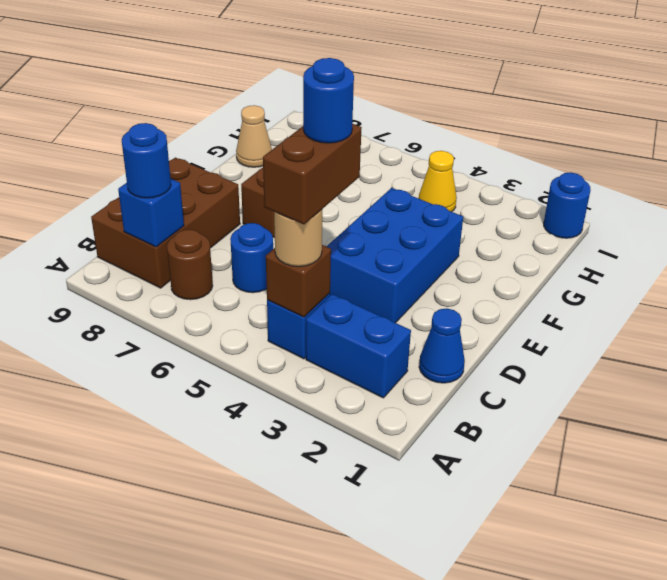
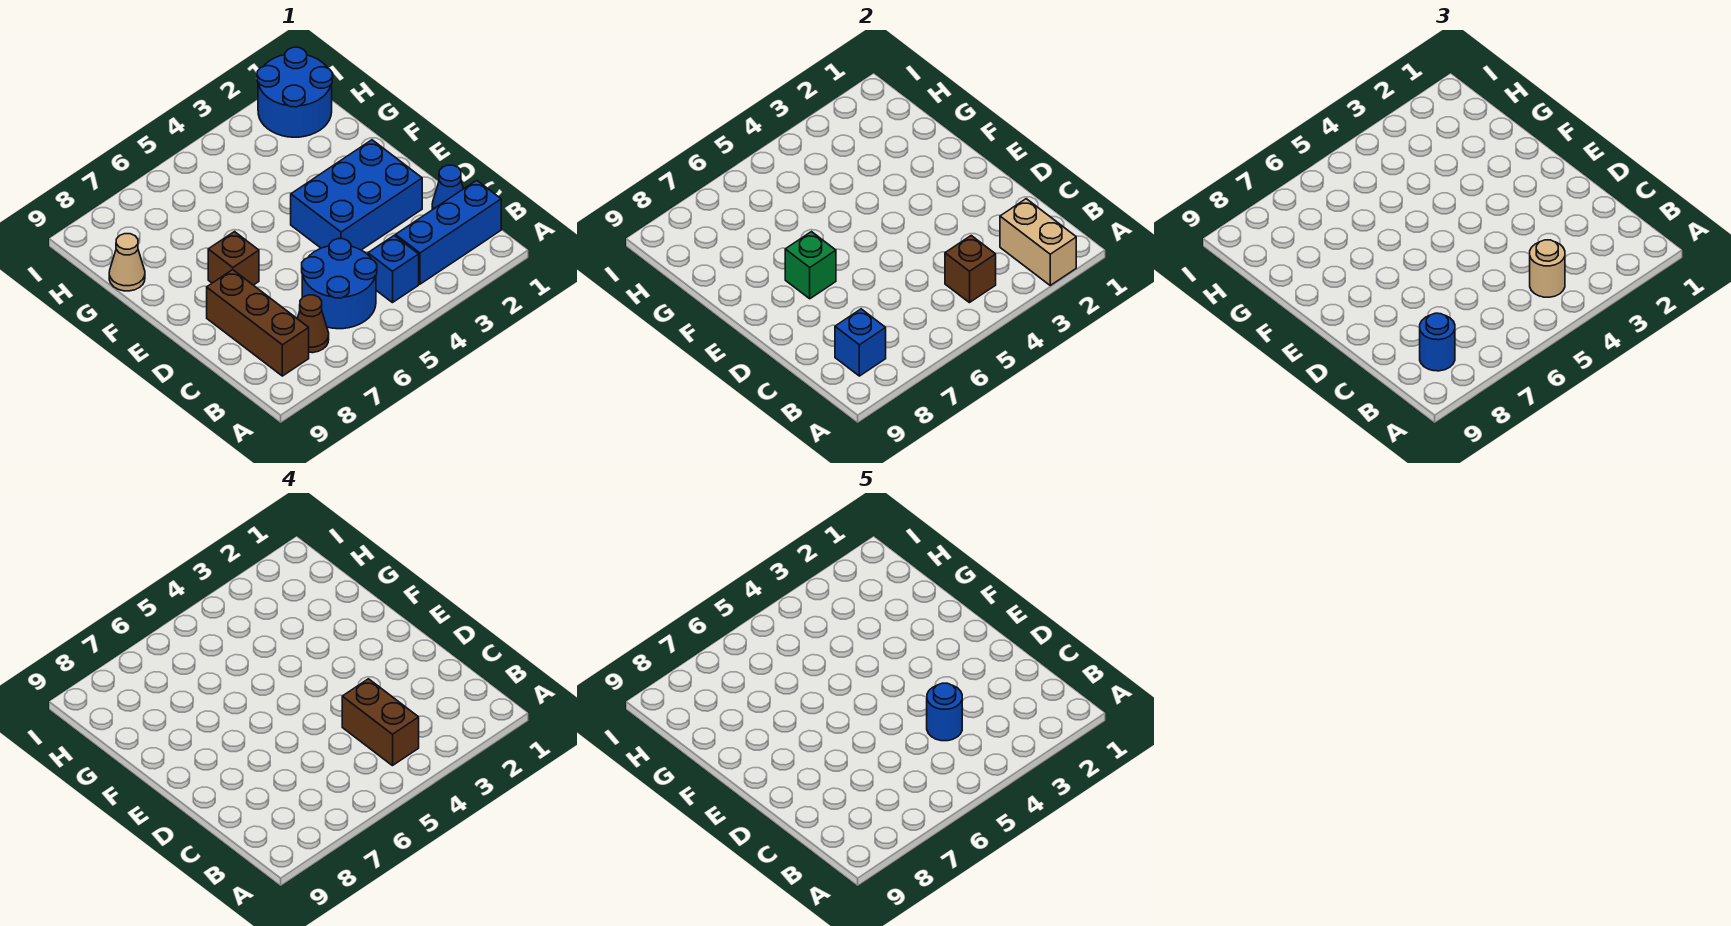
none -> tan 1x2 brick [1000,199,1076,285]
blue 1x2 brick [306,294,411,398] -> blue 1x3 brick [396,180,501,284]
brown 1x1 round brick [167,229,213,300] -> brown 1x1 cone [297,295,329,353]
brown 2x3 brick [91,158,240,288] -> brown 1x3 brick [207,270,309,376]
blue 1x1 round brick [230,223,273,293] -> blue 2x2 round brick [302,239,377,329]
blue 2x3 brick [326,188,463,323] -> blue 2x3 brick turned to [291,140,422,250]
none -> green 1x1 brick [785,232,836,299]
yellow 1x1 cone [419,151,457,212] -> none
blue 1x1 round brick [544,172,590,238] -> blue 2x2 round brick [257,47,333,137]

